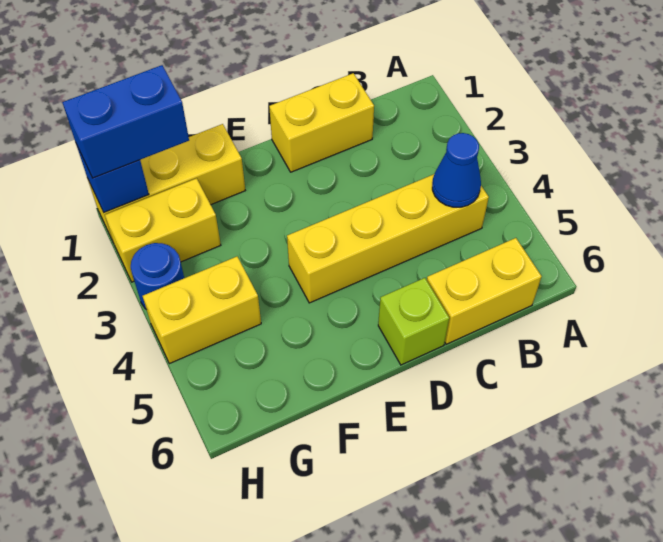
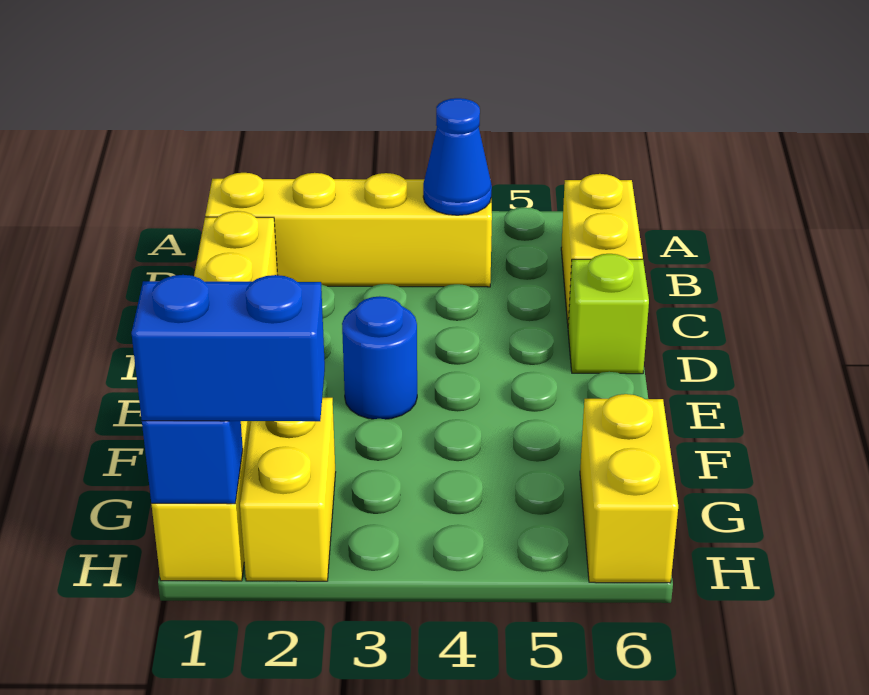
yellow 1x4 brick [287,174,489,303] -> yellow 1x4 brick turned to [205,173,492,287]
blue 1x2 brick [62,65,189,178] -> blue 1x2 brick turned to [131,275,325,421]
yellow 1x2 brick [143,257,261,364] -> yellow 1x2 brick moved to [580,394,678,583]
blue 1x1 round brick [131,243,184,309] -> blue 1x1 round brick moved to [342,296,417,419]

